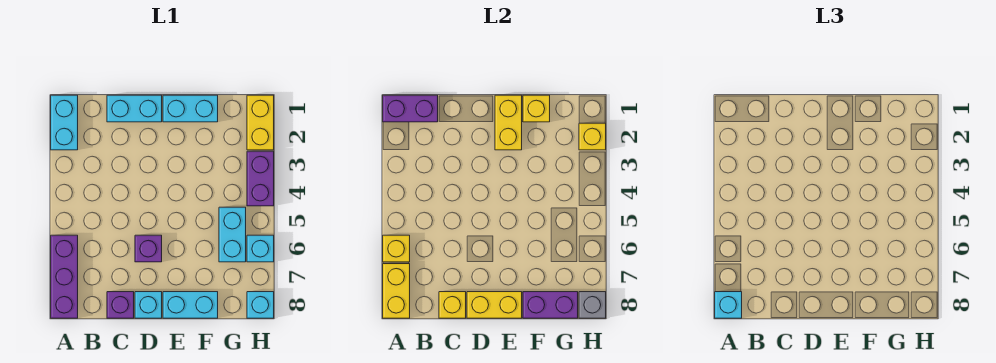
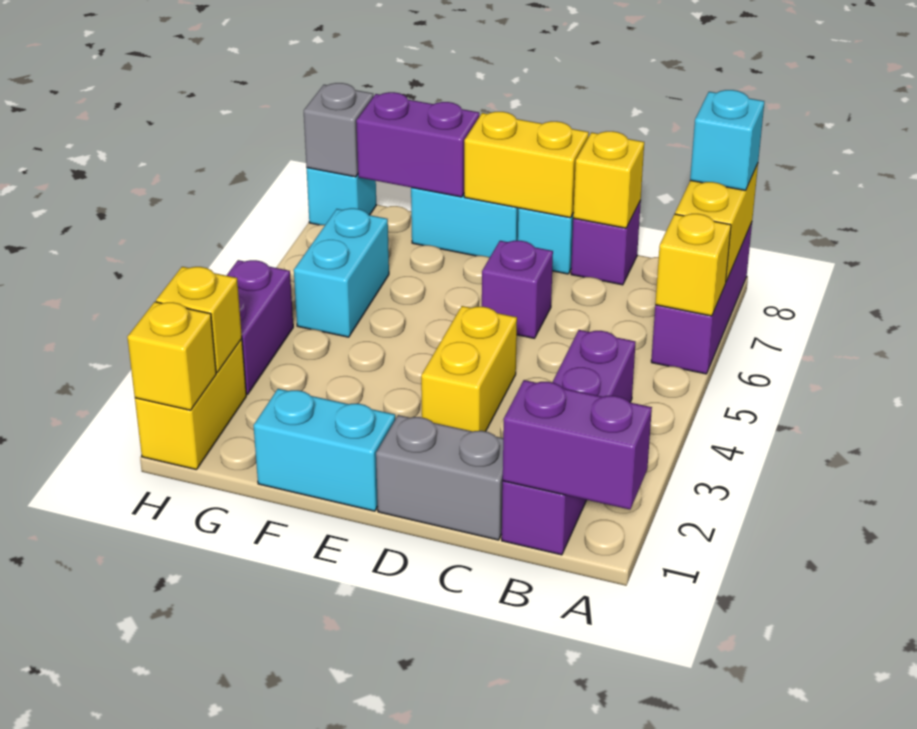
cyan 1x2 brick [51,95,78,150] -> none
none -> purple 1x4 brick [502,330,636,555]
cyan 1x2 brick [107,95,162,122] -> grey 1x2 brick [376,415,503,540]
yellow 1x2 brick [495,95,522,150] -> yellow 1x2 brick moved to [421,306,517,431]
yellow 1x1 brick [523,95,550,122] -> yellow 1x1 brick moved to [127,302,216,410]
cyan 1x1 brick [247,235,274,262] -> none

